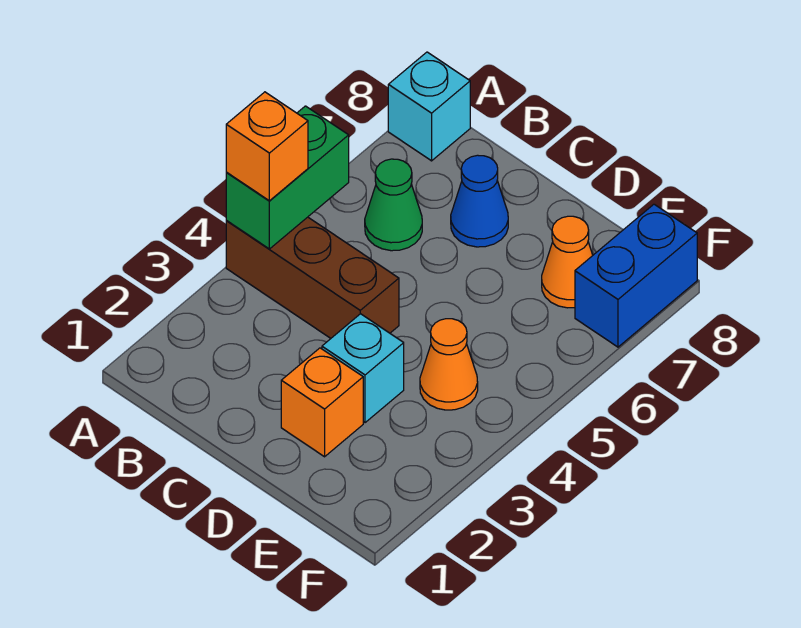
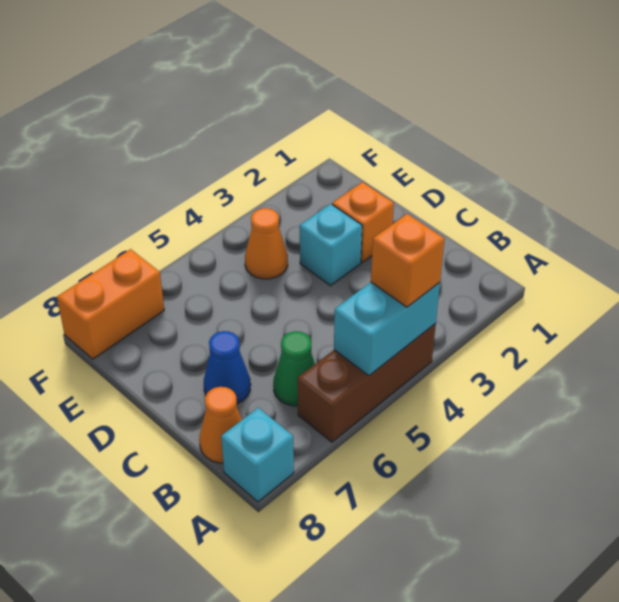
brown 1x3 brick [226,217,399,338] -> brown 1x3 brick turned to [298,324,436,442]
green 1x2 brick [226,106,349,249] -> cyan 1x2 brick [334,282,440,376]
orange 1x1 cone [542,216,593,308] -> orange 1x1 cone moved to [199,387,242,463]
blue 1x2 brick [575,204,697,347] -> orange 1x2 brick [57,249,164,359]

